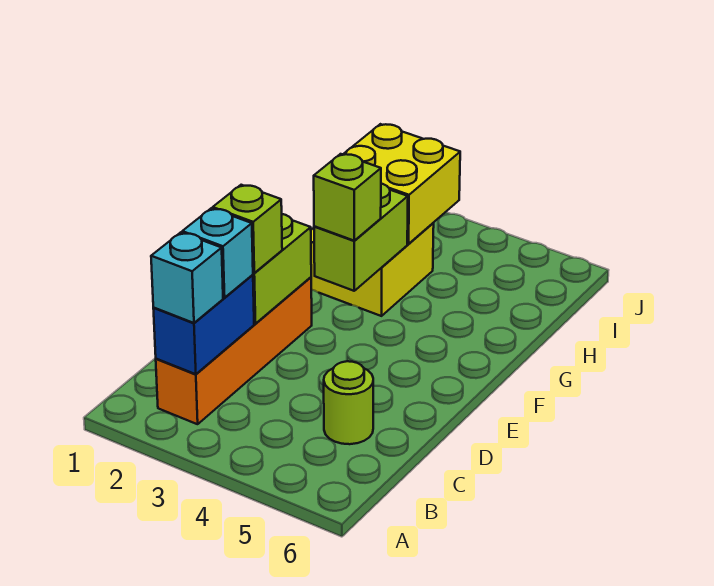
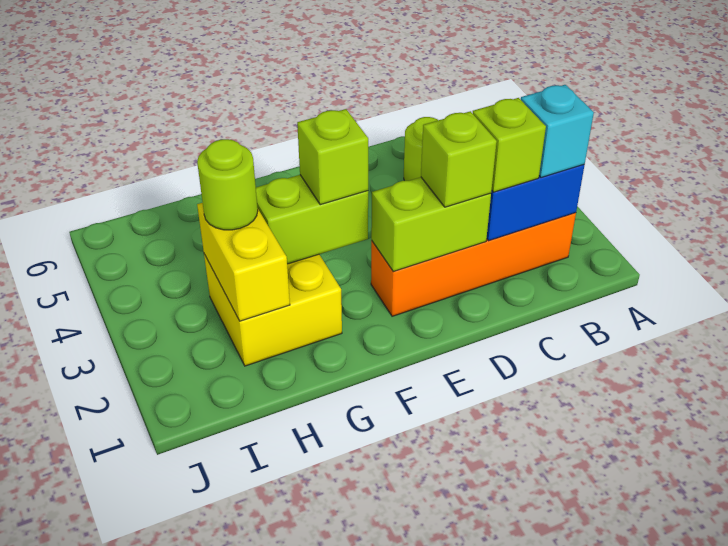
cyan 1x1 brick [182,208,253,298] -> lime 1x1 brick [473,98,546,192]
yellow 2x2 brick [343,124,460,244] -> yellow 1x2 brick [197,203,290,321]
none -> lime 1x1 round brick [197,139,258,230]

